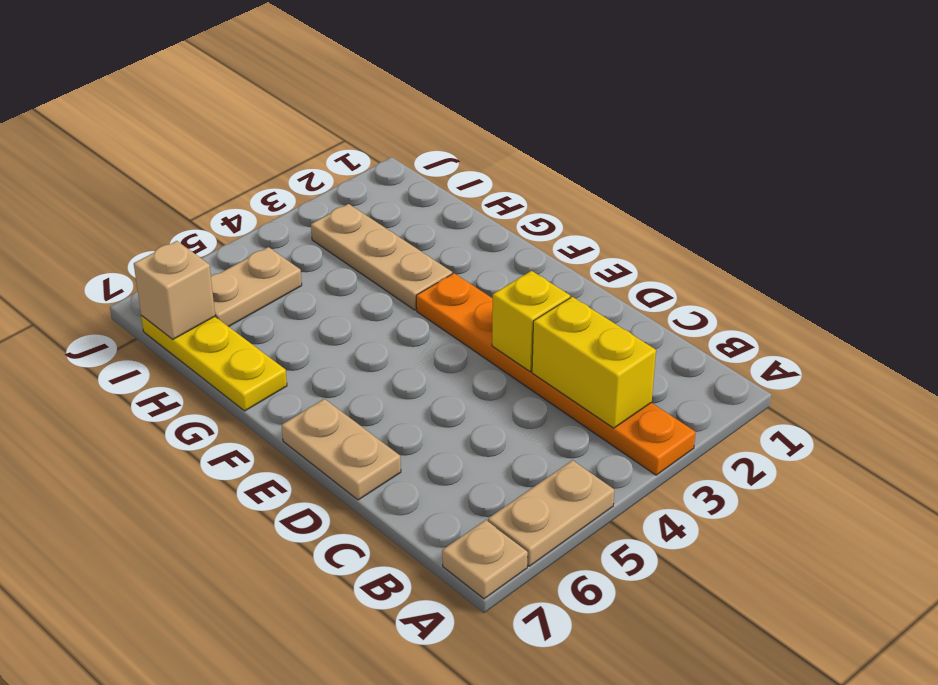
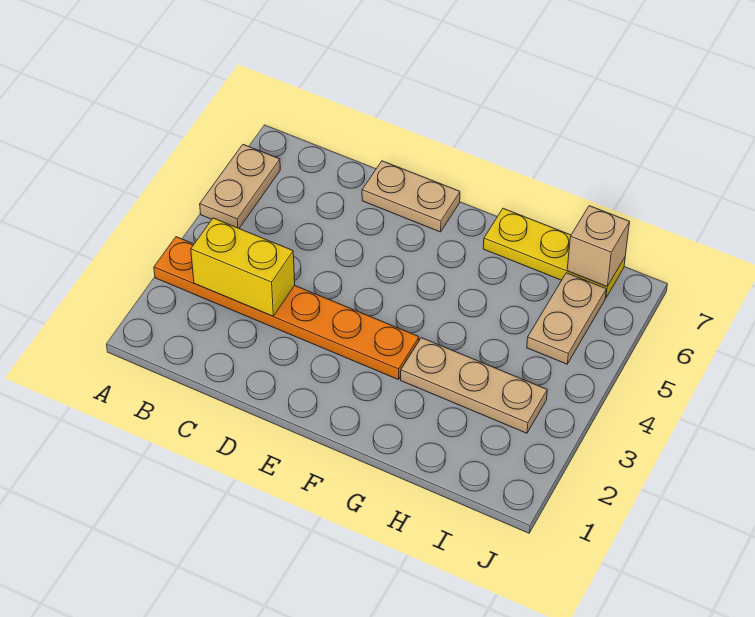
tan 1x1 plate [442,520,528,599] -> none
yellow 1x1 brick [492,271,570,371] -> none

